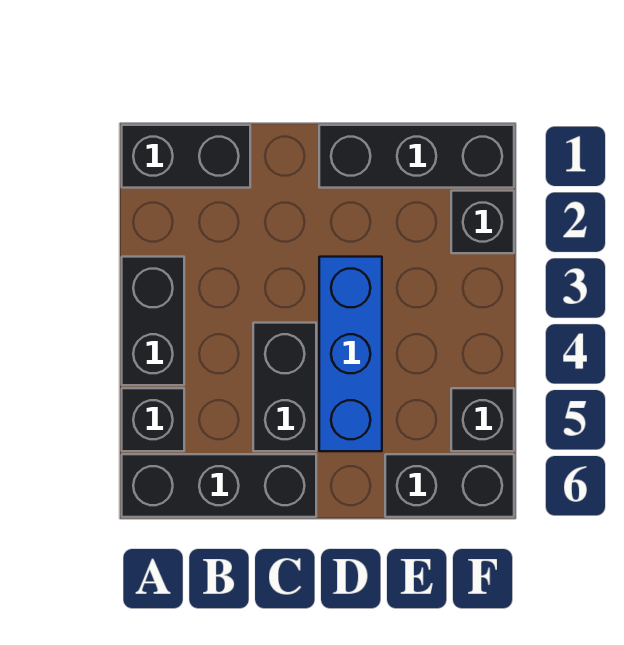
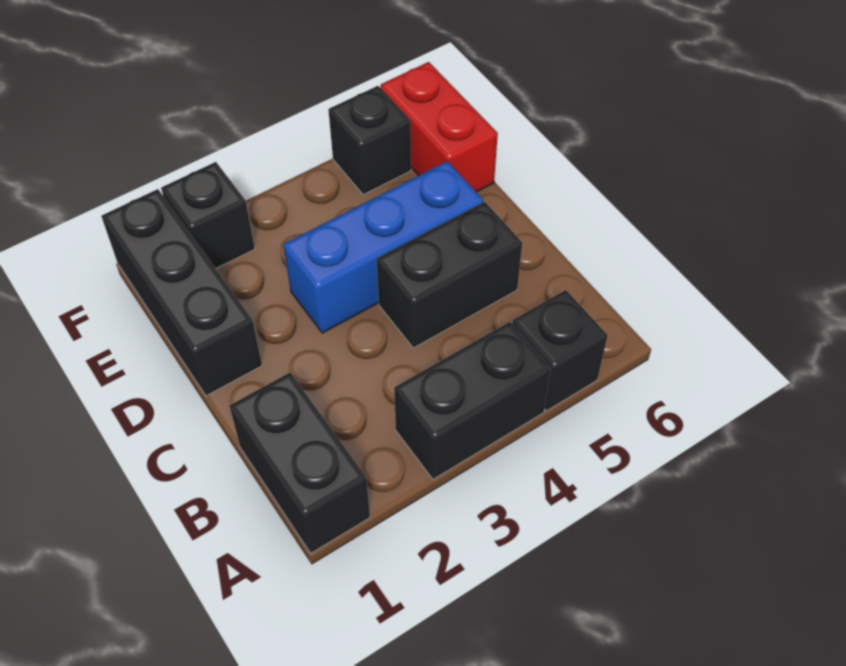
black 1x3 brick [122,454,316,517] -> none
black 1x2 brick [385,454,514,517] -> red 1x2 brick [381,62,498,192]

